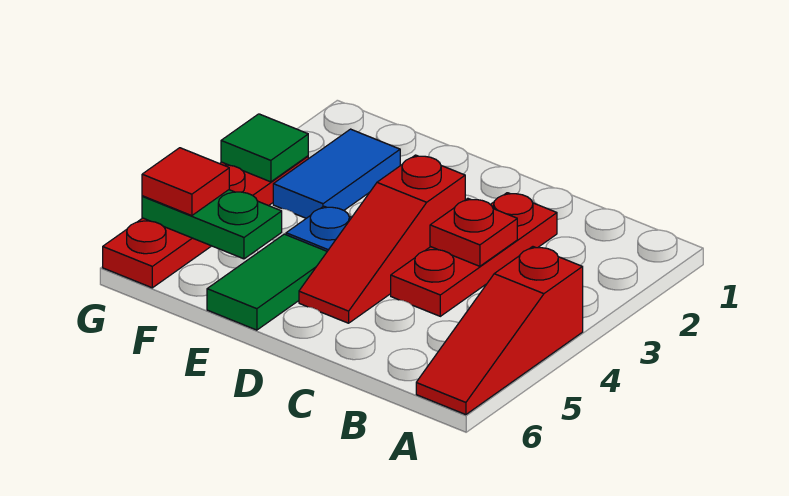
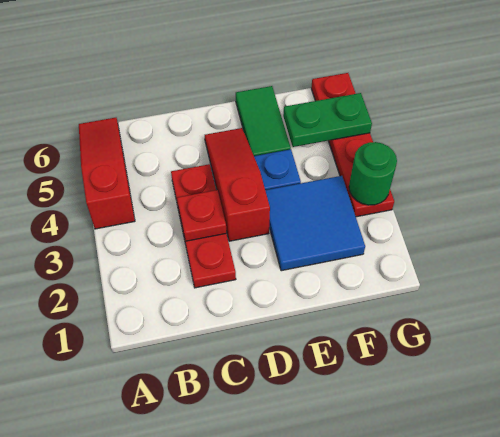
blue 1x2 tile [273,129,400,218] -> blue 2x2 tile [265,176,365,271]
green 1x1 tile [221,114,308,182] -> green 1x1 round brick [349,142,397,205]
red 1x1 tile [142,148,229,216] -> none

